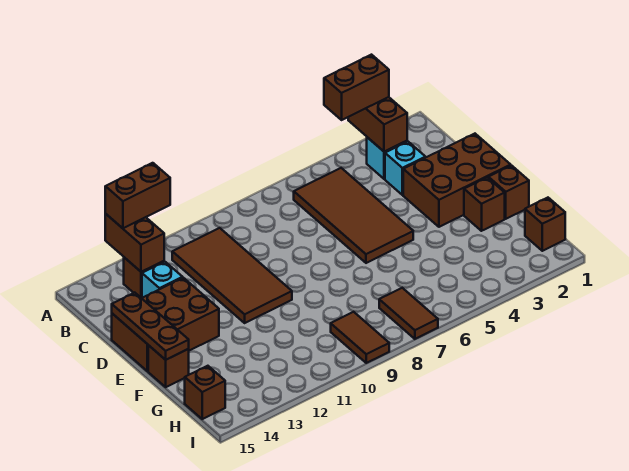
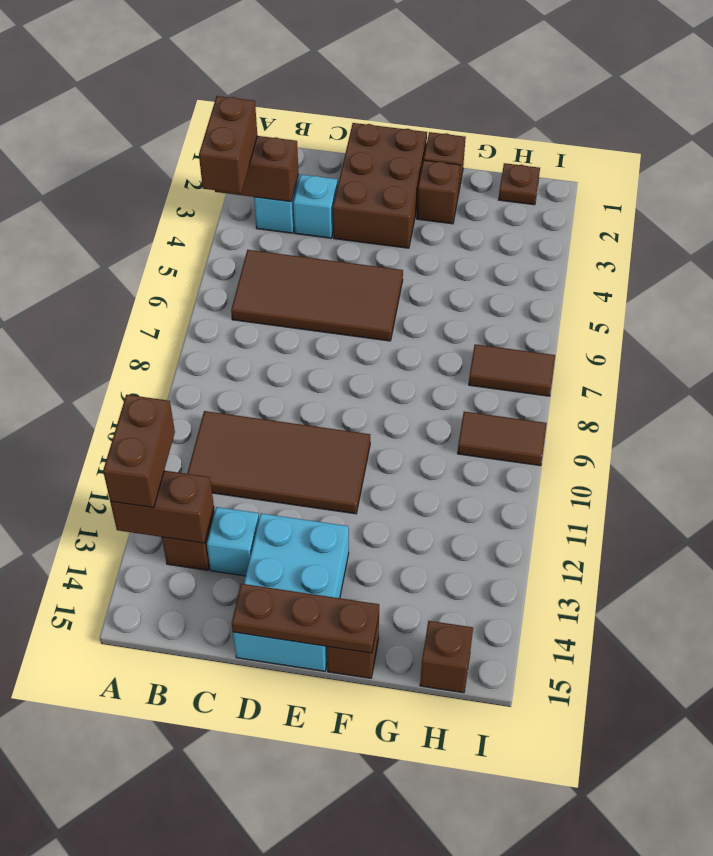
brown 2x3 brick [112,278,219,371] -> cyan 2x3 brick [233,513,349,671]
brown 1x1 brick [525,198,565,251] -> brown 1x1 plate [499,163,540,205]

